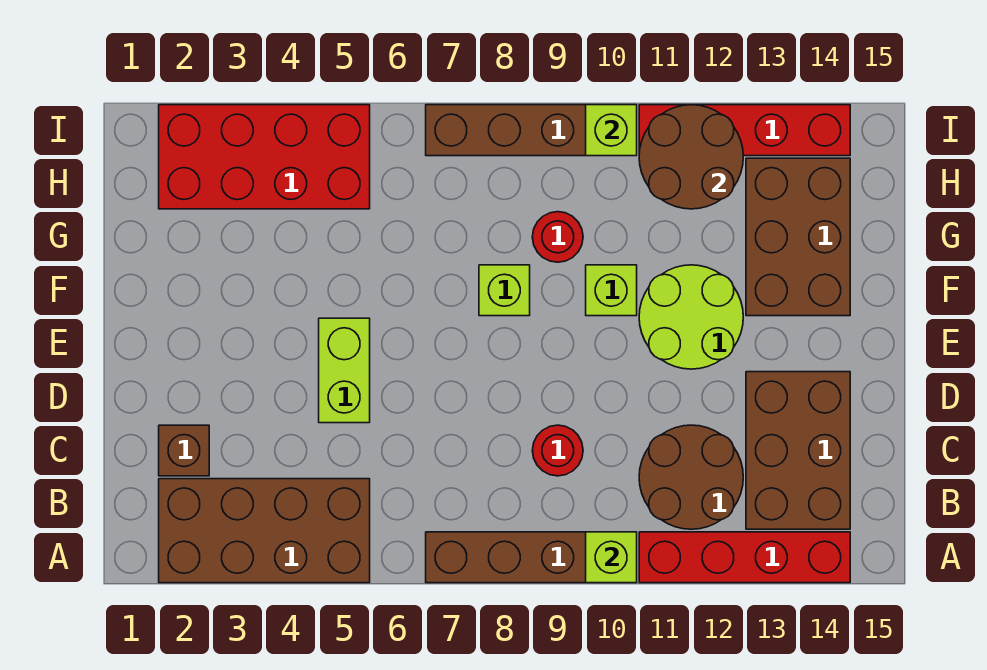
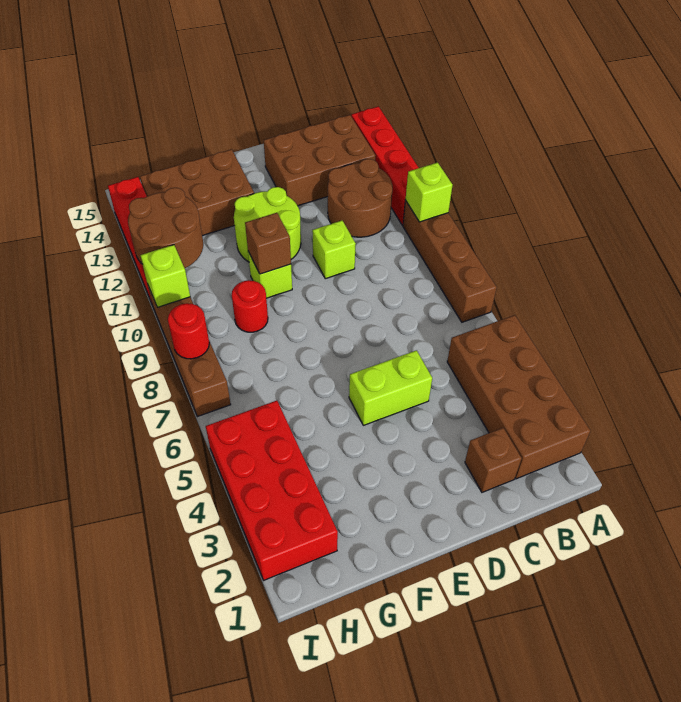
red 1x1 round brick [532,425,583,476] -> red 1x1 round brick moved to [168,303,209,359]
lime 1x1 brick [479,265,530,316] -> lime 1x1 brick moved to [312,221,356,279]
none -> brown 1x1 brick [245,213,291,274]

